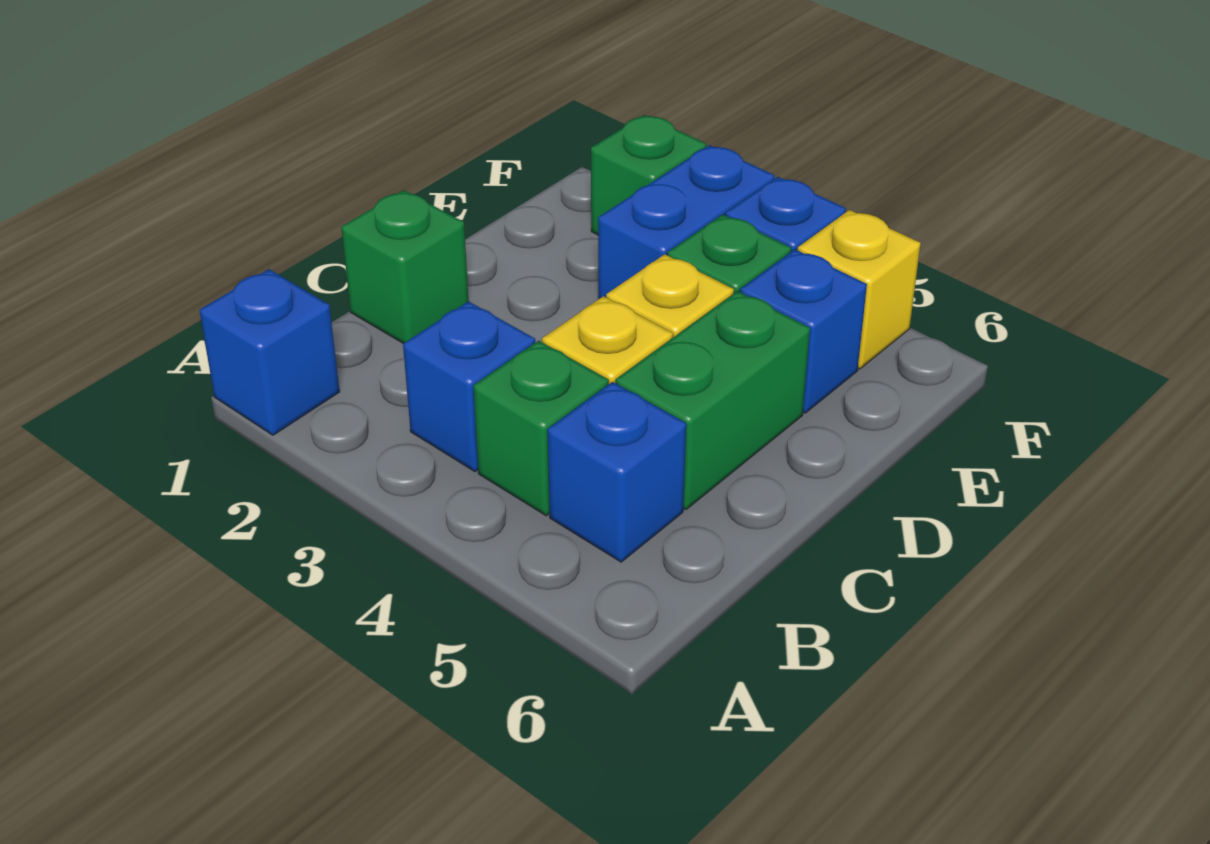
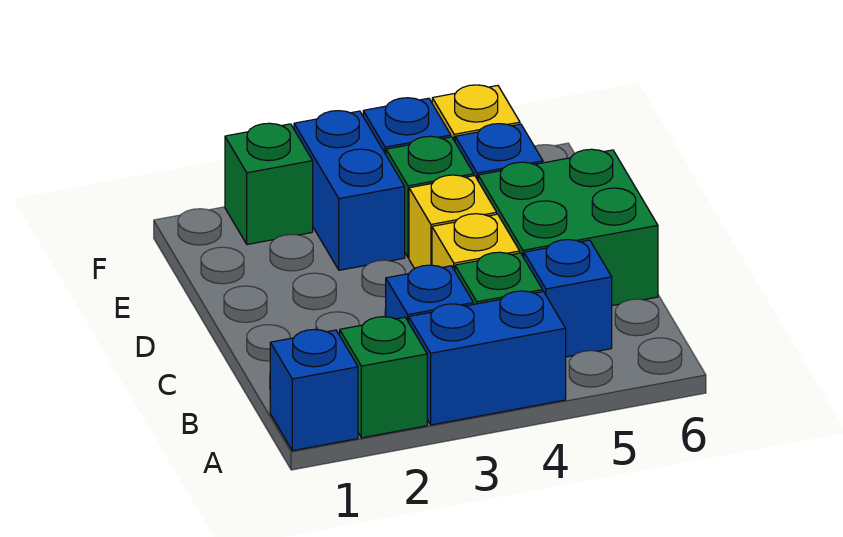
none -> blue 1x2 brick [409,291,566,425]
green 1x1 brick [341,190,469,343] -> green 1x1 brick moved to [340,317,427,438]
green 1x2 brick [616,291,810,509] -> green 2x2 brick [478,149,658,306]

